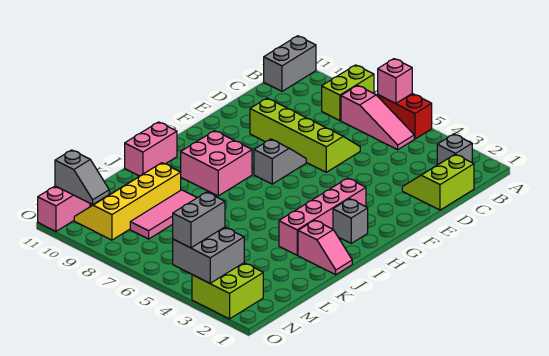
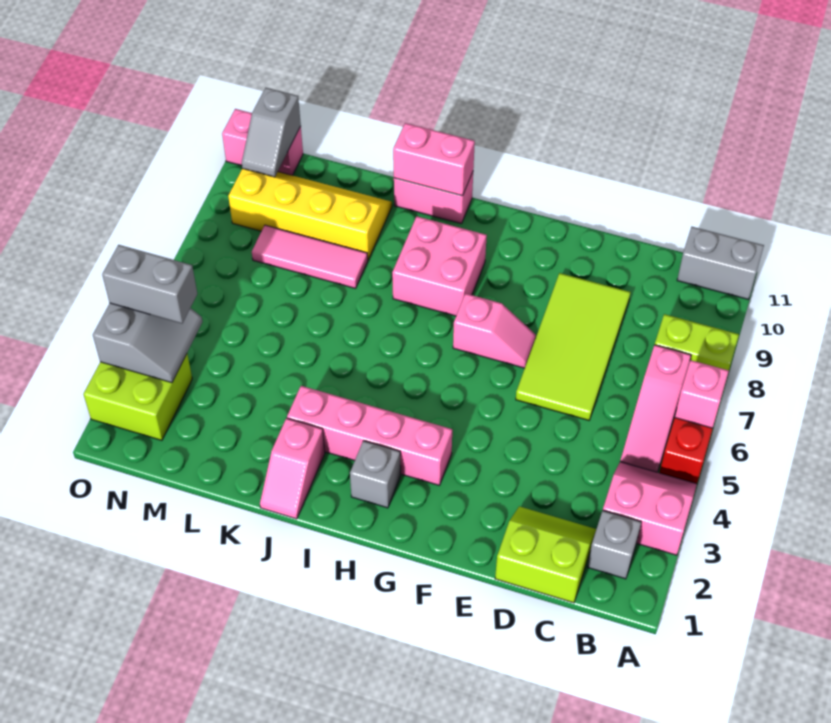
none -> pink 2x2 slope [603,462,697,555]
lime 2x4 slope [250,98,360,172] -> lime 2x4 tile [516,273,631,420]
grey 1x2 slope [254,139,306,184] -> pink 1x2 slope [453,294,536,368]
none -> pink 1x2 brick [393,123,475,196]
grey 2x2 brick [173,227,244,283] -> grey 2x2 slope [93,303,203,383]

